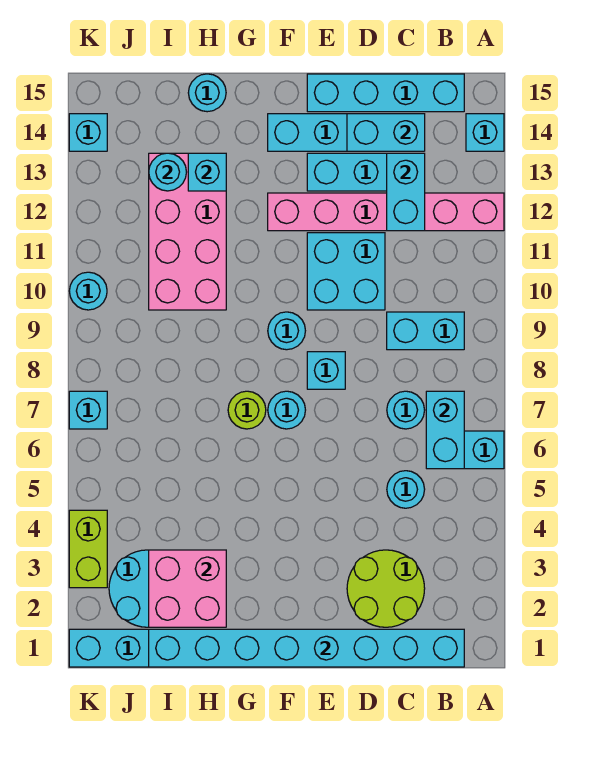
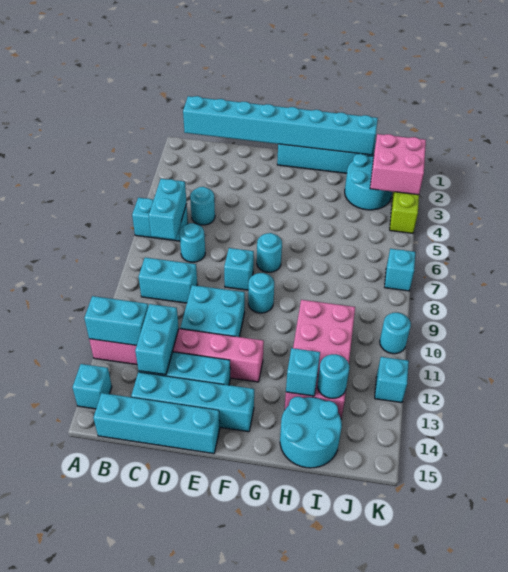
lime 2x2 round brick [347,550,425,627] -> none
cyan 1x2 brick [347,114,425,151] -> cyan 1x2 brick moved to [84,296,148,345]
lime 1x1 round brick [228,391,266,429] -> none
pink 2x2 brick [149,550,226,627] -> pink 2x2 brick moved to [370,134,426,195]
cyan 1x1 round brick [188,74,226,112] -> cyan 2x2 round brick [280,397,342,468]
cyan 1x1 brick [69,114,107,151] -> cyan 1x1 brick moved to [375,357,409,403]

